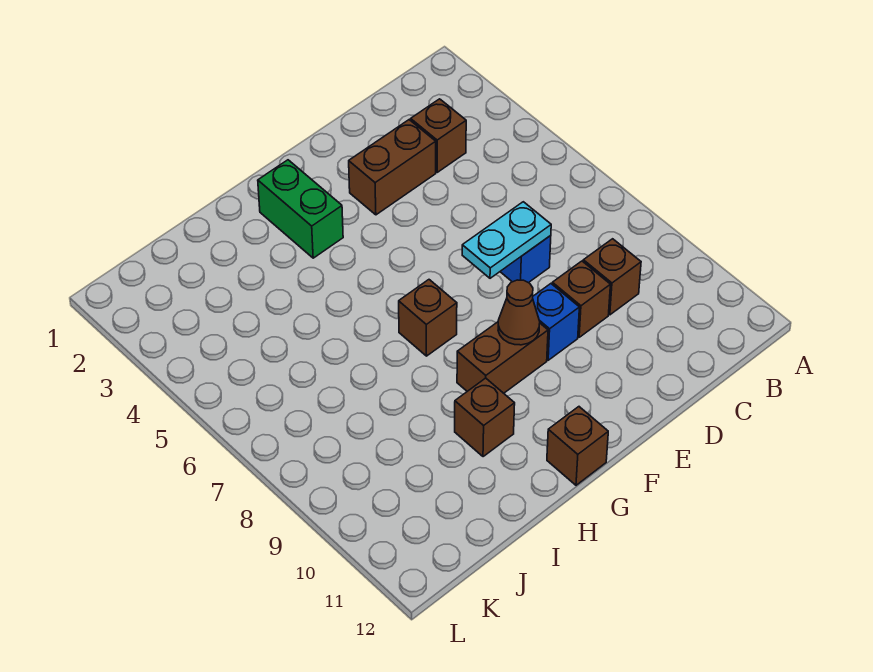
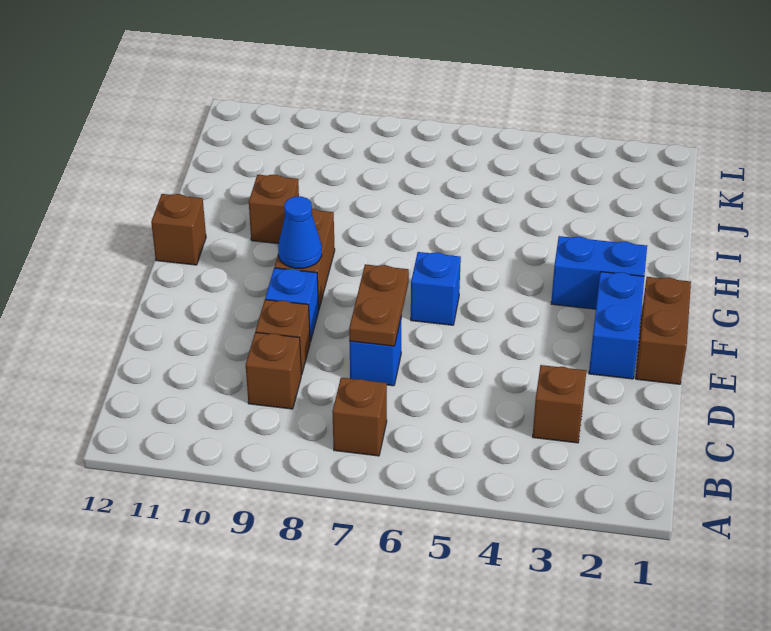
brown 1x2 brick [349,120,436,215] -> brown 1x2 brick moved to [636,277,691,384]
cyan 1x2 plate [462,202,551,278] -> brown 1x2 plate [349,264,409,346]
none -> blue 1x2 brick [589,272,644,379]
none -> blue 1x1 brick [411,252,461,325]
brown 1x1 cone [498,280,540,345] -> blue 1x1 cone [278,196,322,268]
green 1x2 brick [258,160,343,258] -> blue 1x2 brick [551,236,647,309]
brown 1x1 brick [399,280,457,356] -> brown 1x1 brick moved to [332,378,387,456]

